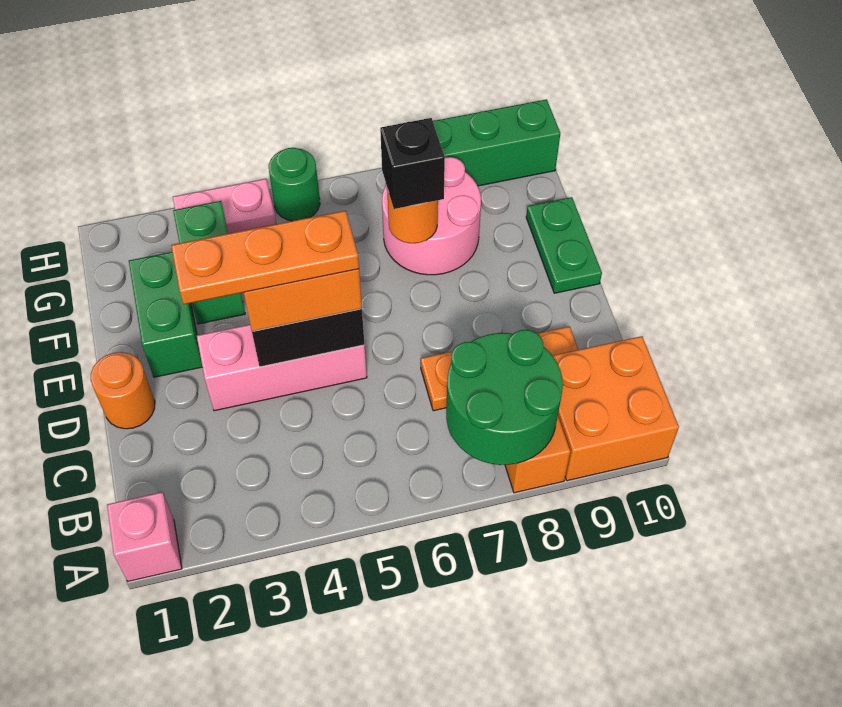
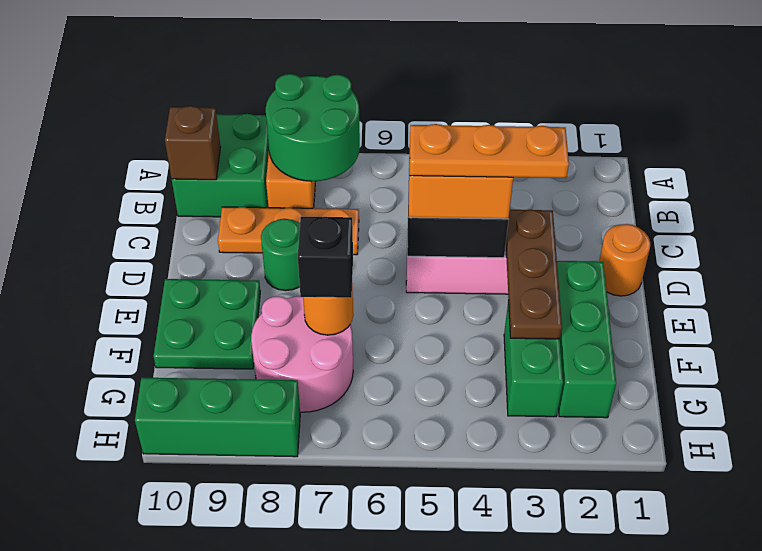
pink 1x1 brick [107,492,182,581] -> none
orange 2x2 brick [553,336,679,481] -> green 2x2 brick [172,114,269,217]
none -> brown 1x1 brick [165,106,221,180]
none -> brown 1x3 plate [506,210,562,339]
green 1x2 brick [129,252,202,377] -> green 1x3 brick [557,261,616,418]
green 1x2 plate [526,197,602,293] -> green 2x2 plate [153,279,260,369]
pink 1x2 plate [173,179,276,234] -> none
green 1x1 round brick [269,148,320,221] -> green 1x1 round brick moved to [261,219,300,291]

